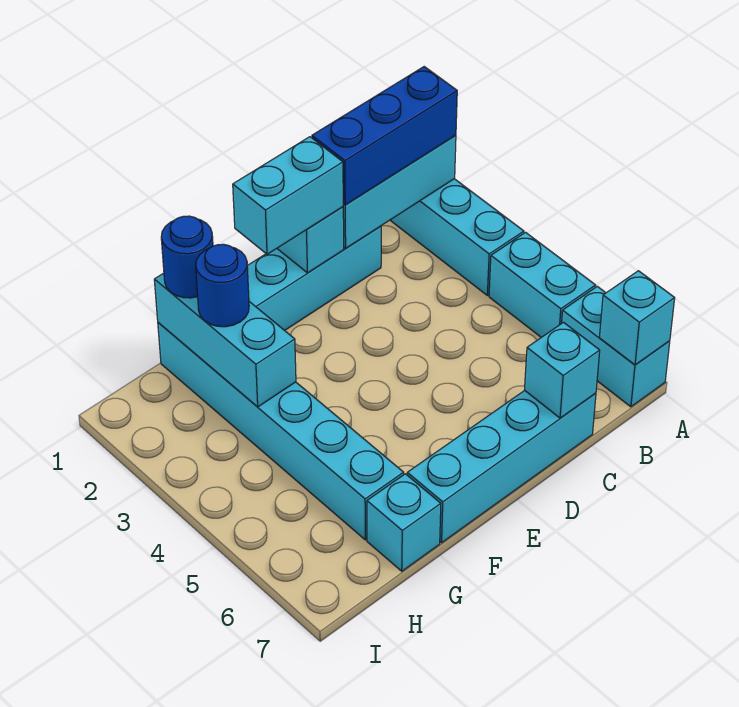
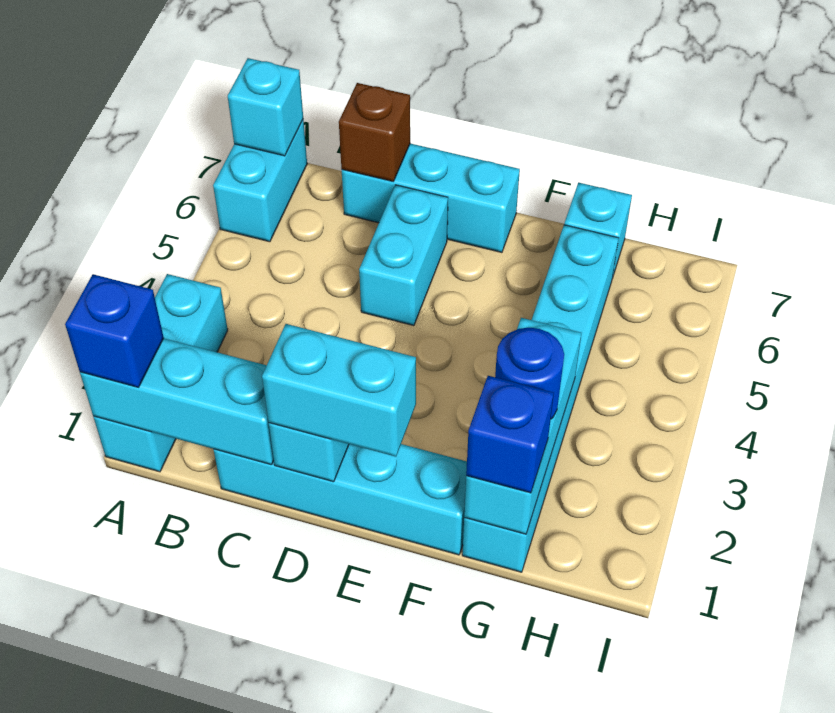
blue 1x3 brick [312,67,457,205] -> blue 1x1 brick [65,274,164,387]
cyan 1x2 brick [489,232,596,337] -> cyan 1x2 brick moved to [359,185,448,326]
cyan 1x4 brick [407,390,596,543] -> cyan 1x3 brick [342,144,520,252]
cyan 1x1 brick [525,322,600,418] -> brown 1x1 brick [339,83,410,181]
blue 1x1 round brick [161,216,213,298] -> blue 1x1 brick [466,376,554,493]

